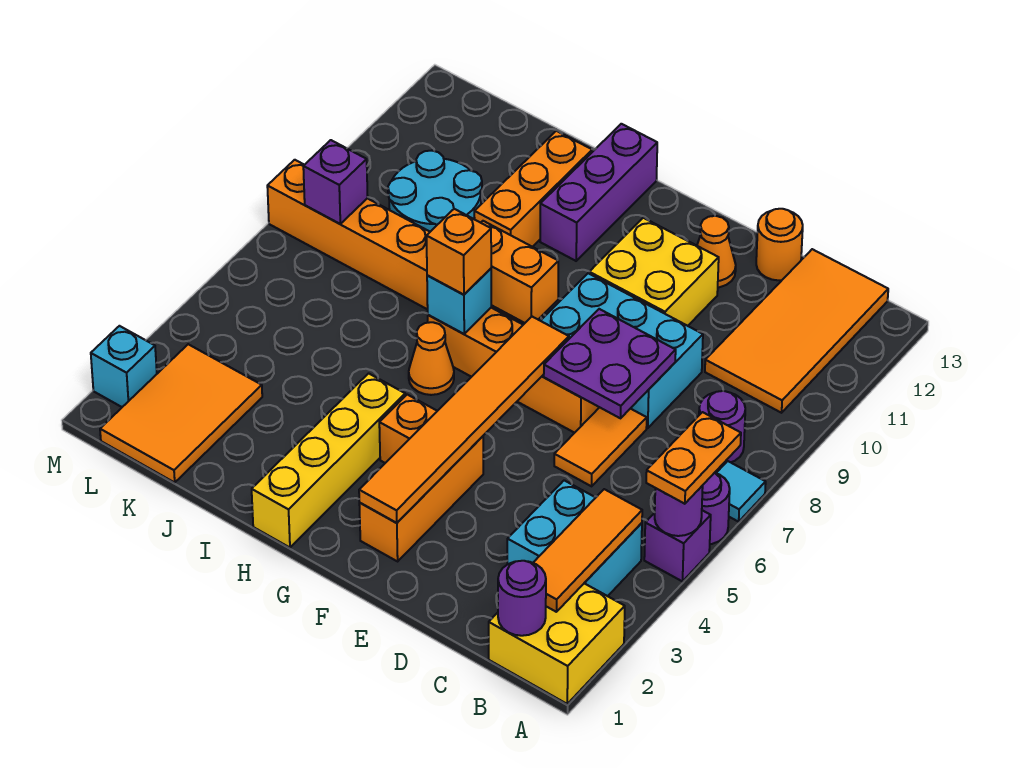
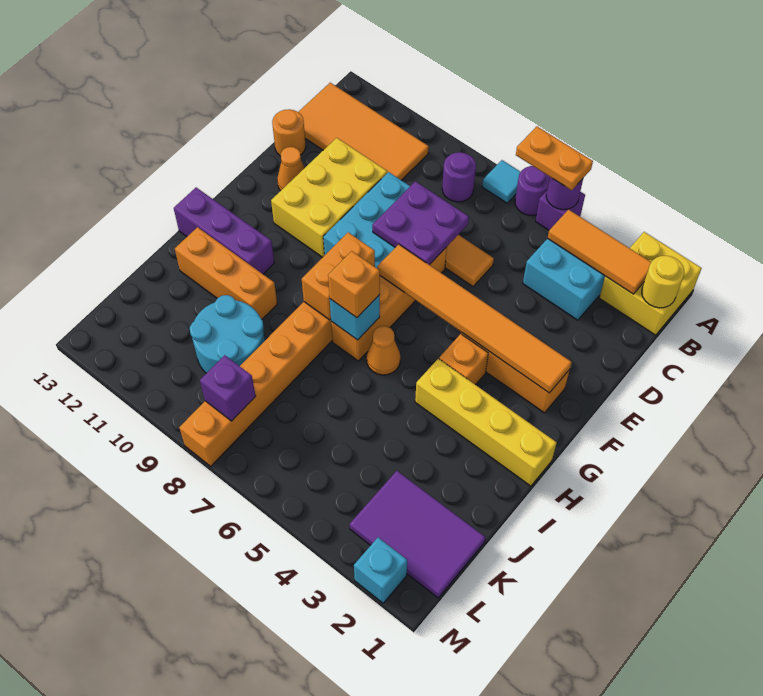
purple 1x1 round brick [498,561,546,636] -> yellow 1x1 round brick [642,256,684,308]
yellow 2x2 brick [589,218,719,326] -> yellow 2x3 brick [271,138,387,257]
orange 2x3 tile [100,344,262,482] -> purple 2x3 tile [350,471,485,598]

